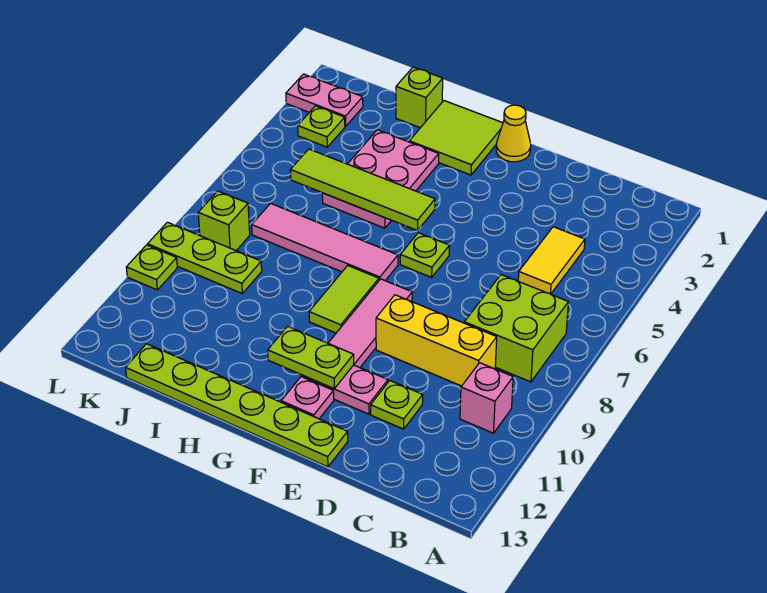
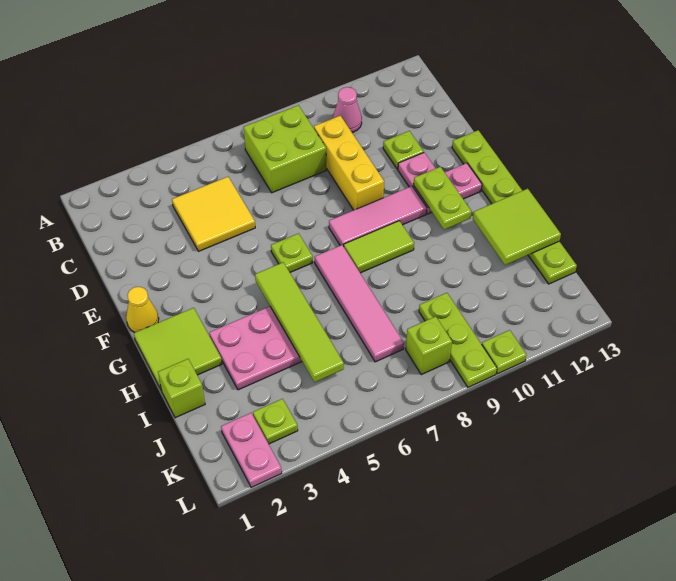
pink 1x1 brick [460,363,513,433] -> pink 1x1 cone [333,87,362,133]
yellow 1x2 tile [518,227,585,294] -> yellow 2x2 tile [172,177,255,251]
none -> lime 2x2 tile [473,189,561,265]

